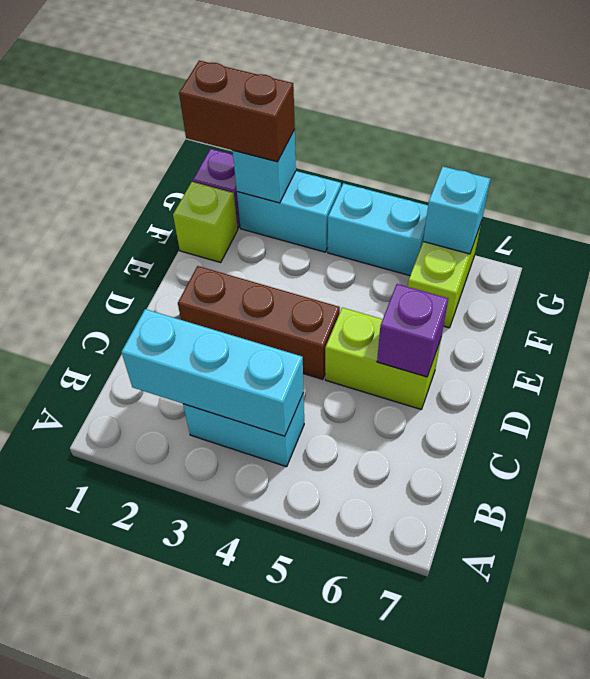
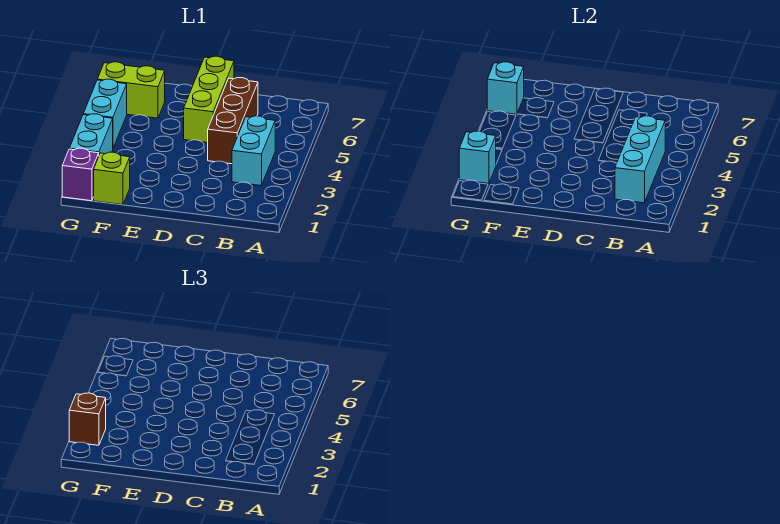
brown 1x3 brick [178,266,340,379] -> brown 1x3 brick moved to [208,78,258,164]
lime 1x2 brick [325,308,441,409] -> lime 1x3 brick [184,56,234,143]
purple 1x1 brick [377,284,448,377] -> none
brown 1x2 brick [179,61,295,162] -> brown 1x1 brick [69,393,106,445]

